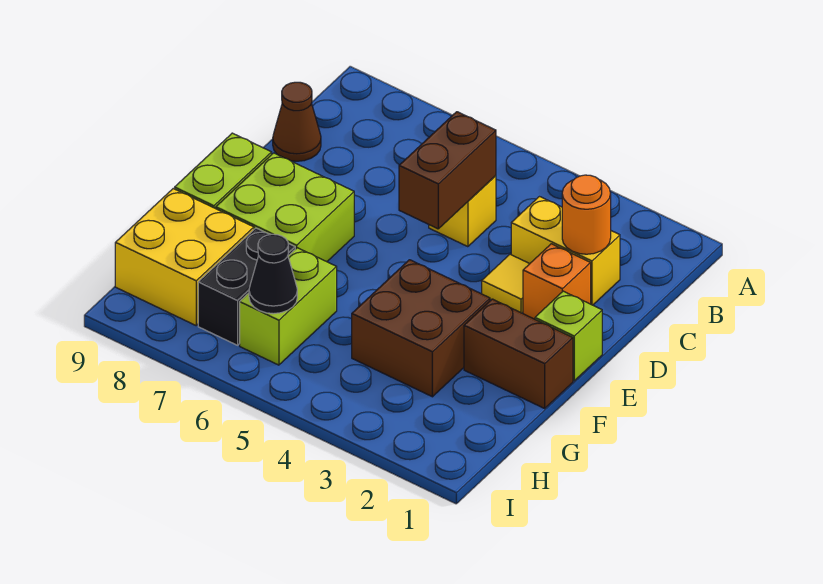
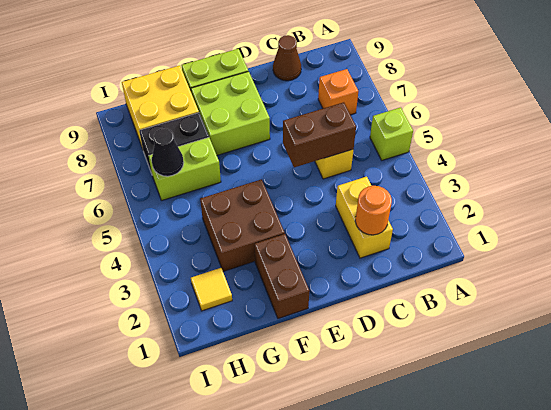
orange 1x1 brick [523,244,591,319] -> orange 1x1 brick moved to [318,69,358,115]
yellow 1x1 tile [482,254,529,313] -> yellow 1x1 tile moved to [191,268,232,311]
lime 1x1 brick [535,291,602,381] -> lime 1x1 brick moved to [370,107,413,160]

